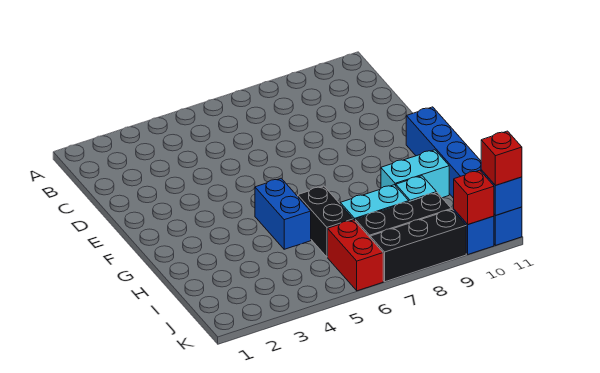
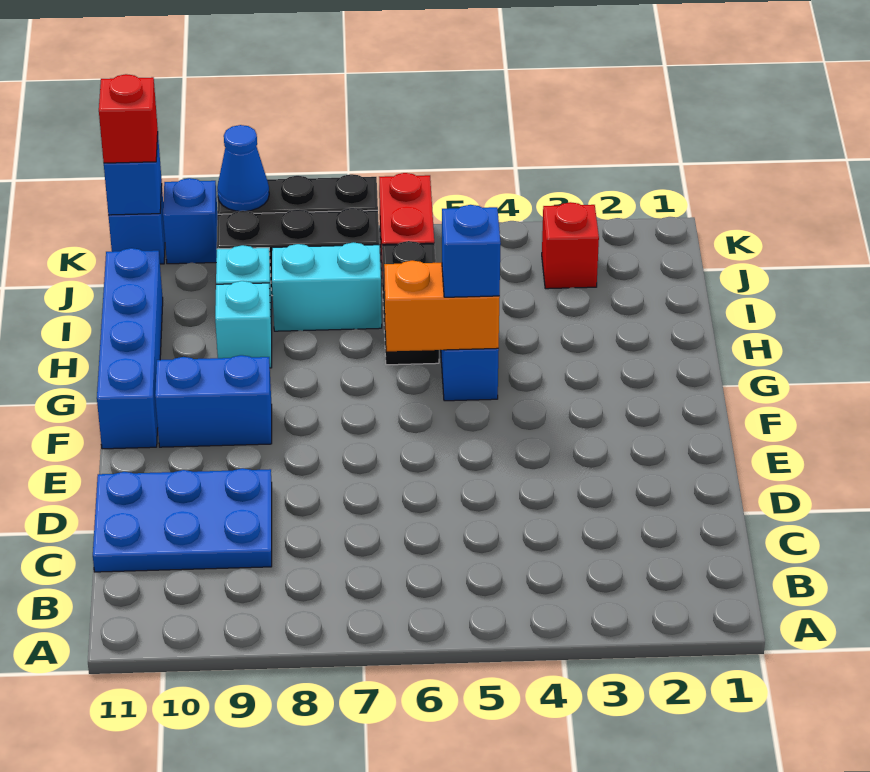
none -> blue 2x3 plate [93,468,272,572]
none -> blue 1x2 brick [155,355,272,447]
none -> orange 1x2 brick [384,260,500,351]
none -> blue 1x1 brick [442,205,501,297]
cyan 1x2 brick [381,150,449,198] -> cyan 1x1 brick [215,281,272,368]
none -> blue 1x1 cone [217,125,269,211]
red 1x1 brick [454,170,494,224] -> red 1x1 brick moved to [542,202,599,289]

